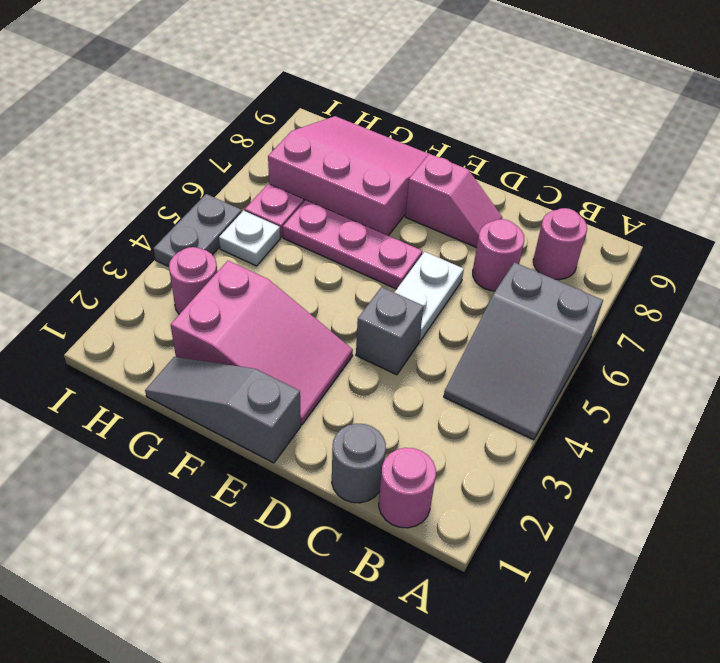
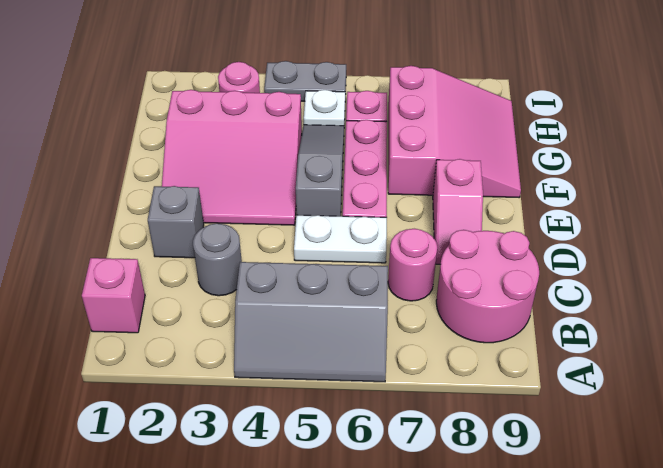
grey 2x3 slope [444,262,603,440] -> grey 2x3 slope turned to [234,262,388,382]
pink 1x1 round brick [379,448,436,528] -> pink 1x1 brick [82,258,145,333]
pink 1x1 round brick [533,208,587,280] -> pink 2x2 round brick [436,230,539,343]
grey 1x1 round brick [332,424,386,503] -> grey 1x1 round brick moved to [193,223,242,296]
grey 1x1 brick [356,287,424,375] -> grey 1x1 brick moved to [148,186,204,258]
grey 1x3 slope [145,357,301,463] -> grey 1x3 slope moved to [296,125,344,216]
pink 2x3 slope [171,261,353,425] -> pink 3x3 slope [162,90,302,225]

